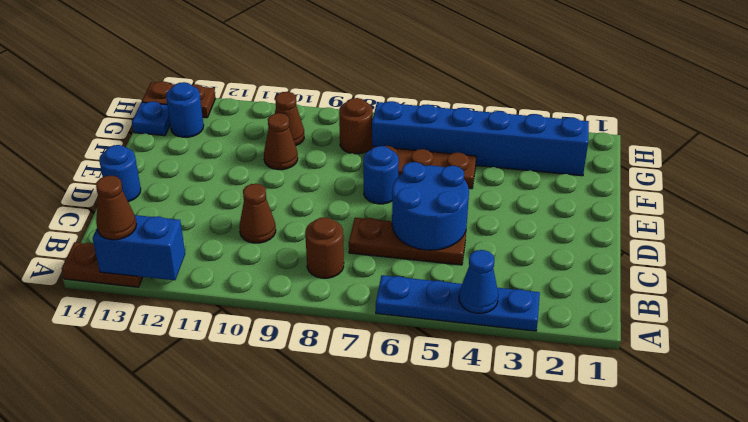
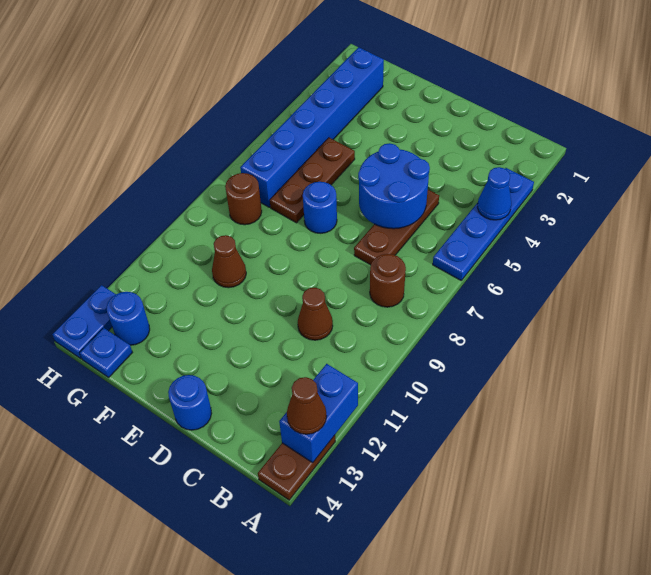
brown 1x1 cone [275,92,304,146] -> none
brown 1x2 plate [142,81,215,118] -> blue 1x2 plate [52,285,116,359]

